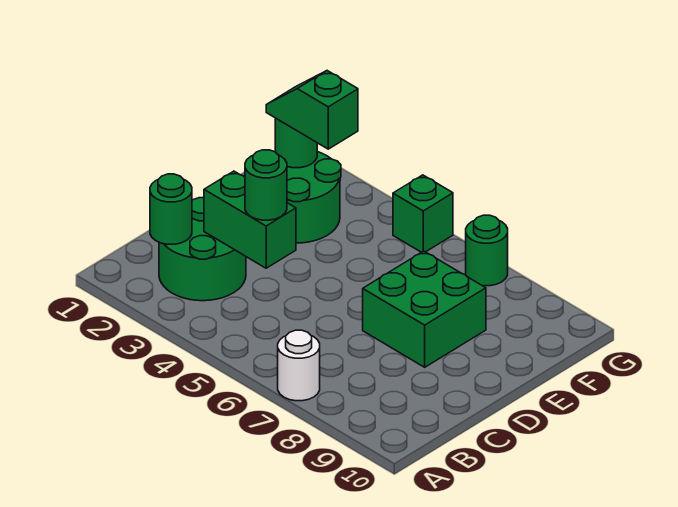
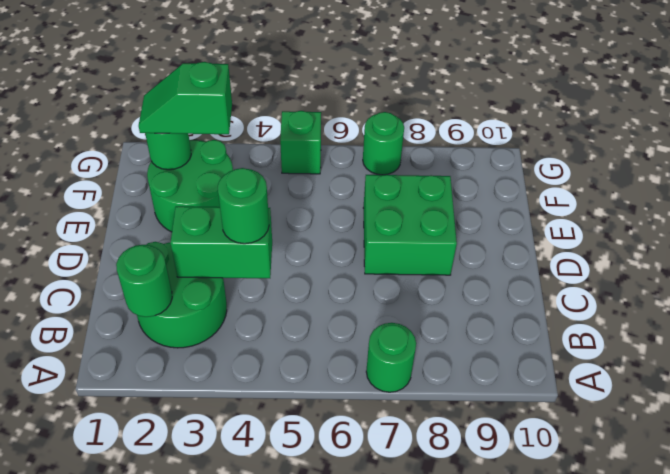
white 1x1 round brick [278,330,320,401] -> green 1x1 round brick [366,323,416,392]

